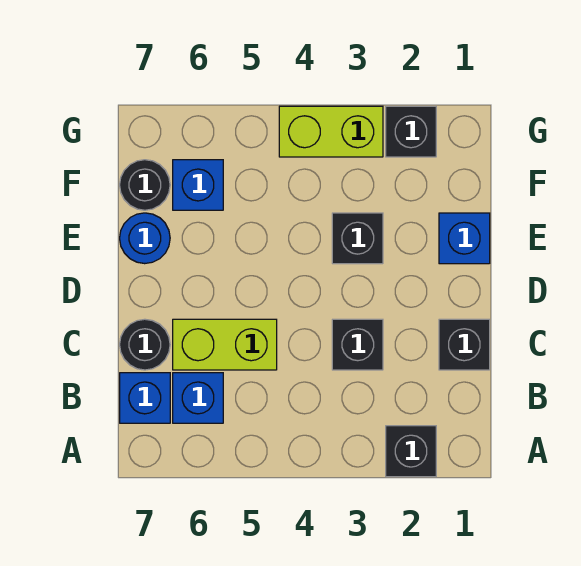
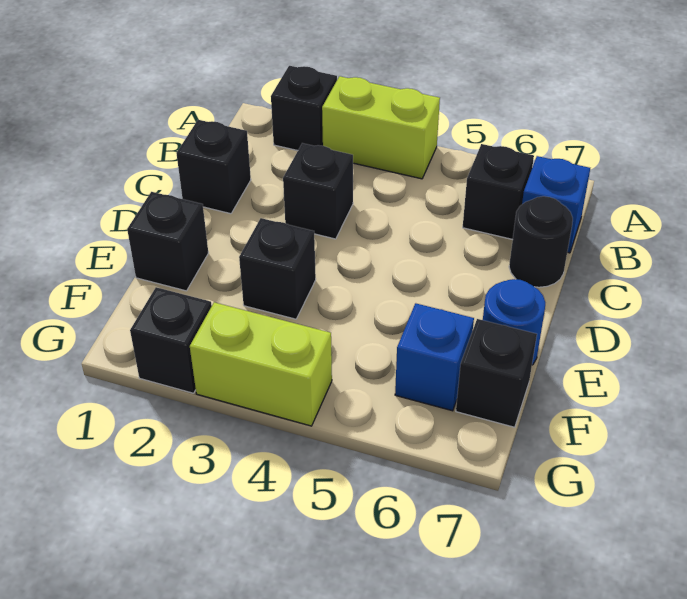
blue 1x1 brick [173,373,223,423] -> black 1x1 brick [463,144,534,240]
lime 1x2 brick [173,319,277,370] -> lime 1x2 brick moved to [322,76,440,179]
blue 1x1 brick [439,213,490,264] -> black 1x1 brick [127,192,208,291]
black 1x1 round brick [120,160,170,210] -> black 1x1 brick [456,319,537,427]

